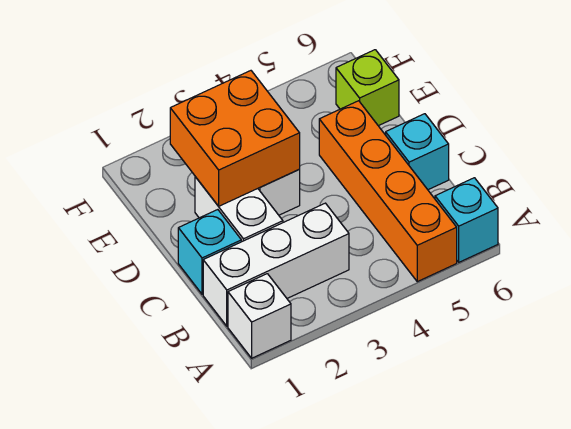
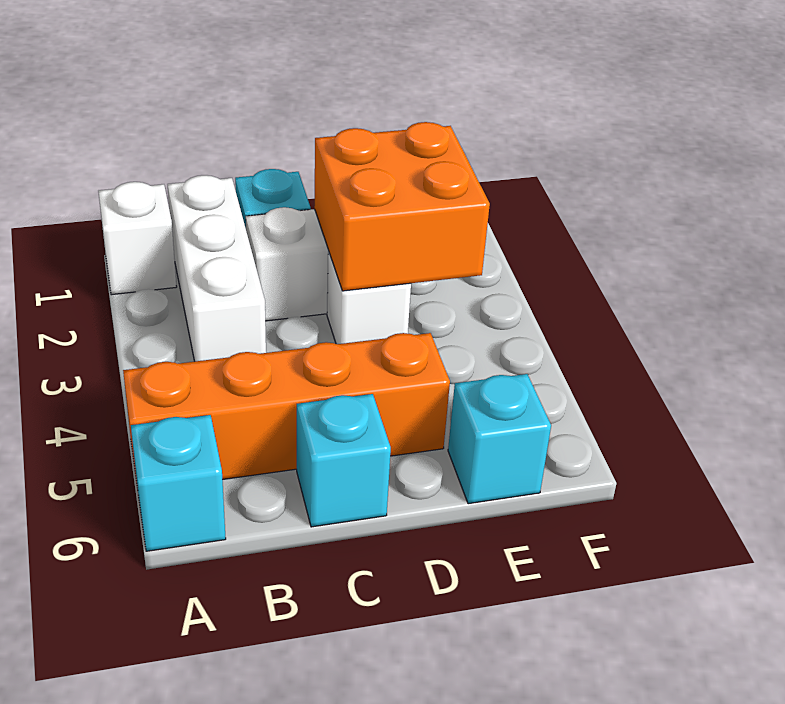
lime 1x1 brick [336,50,399,126] -> cyan 1x1 brick [448,374,551,504]

